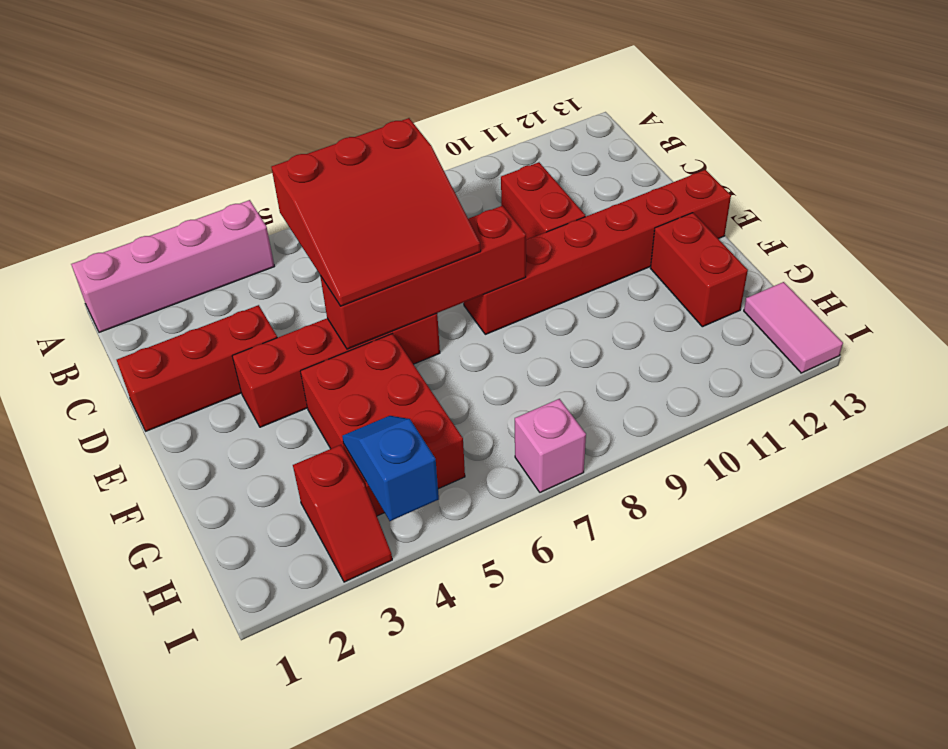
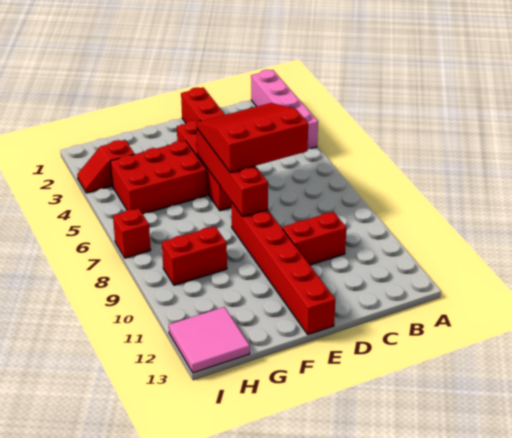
red 3x3 slope [271,118,481,306] -> red 3x3 slope turned to [196,103,308,173]
red 1x2 brick [651,213,748,327] -> red 1x2 brick moved to [162,226,227,285]
blue 1x2 slope [342,416,439,521] -> none
pink 1x2 tile [744,282,843,373] -> pink 2x2 tile [169,307,250,373]
pink 1x1 brick [515,399,586,492] -> red 1x1 brick [113,208,151,258]

